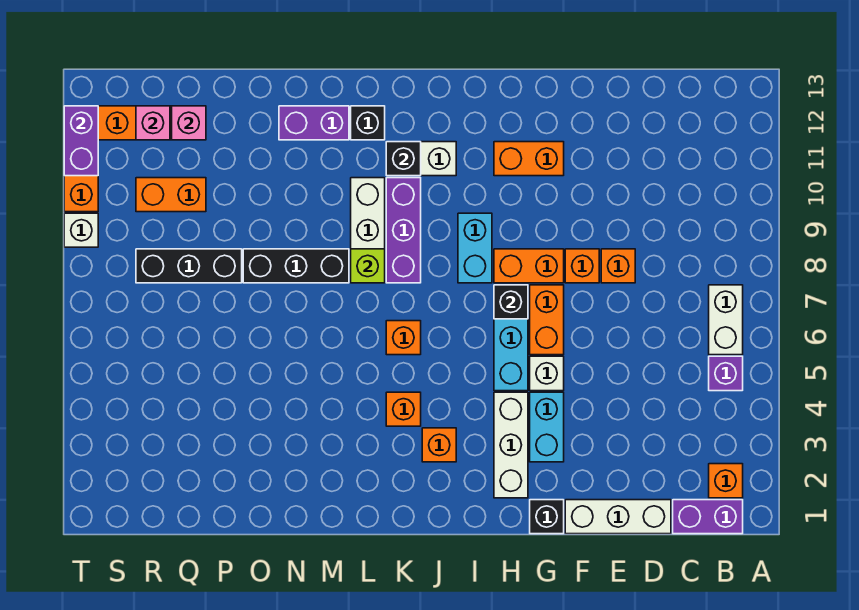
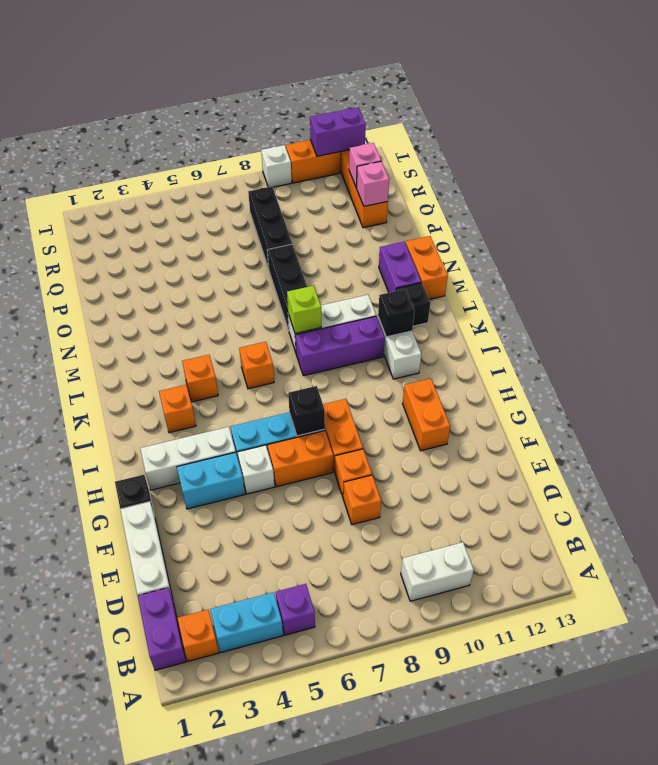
white 1x2 brick [709,285,743,355] -> white 1x2 brick moved to [401,542,474,601]
cyan 1x2 brick [458,213,492,283] -> cyan 1x2 brick moved to [210,592,283,652]
orange 1x2 brick [136,178,206,212] -> orange 1x2 brick moved to [405,236,448,299]

